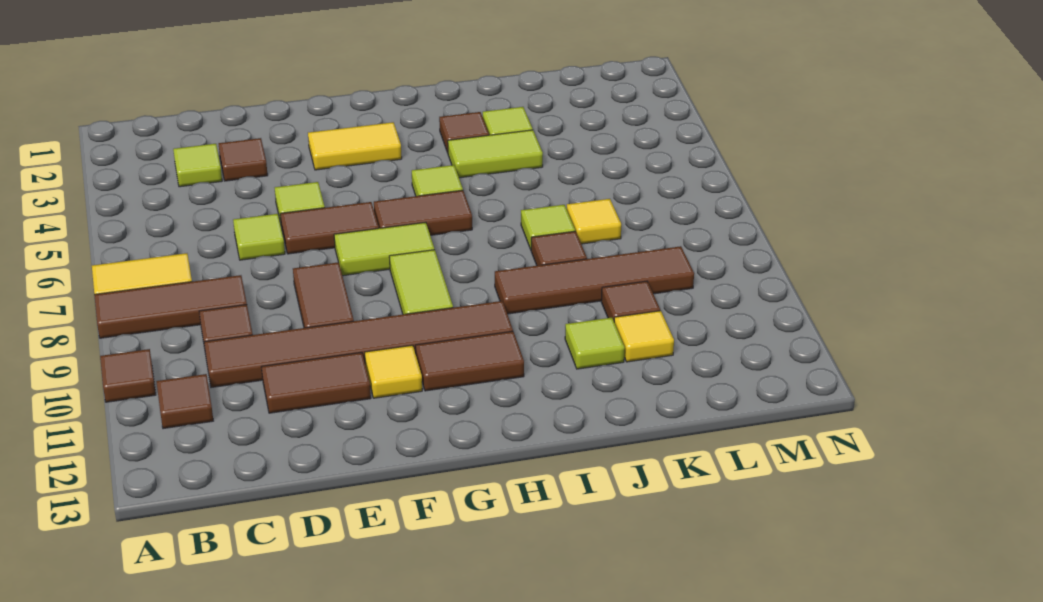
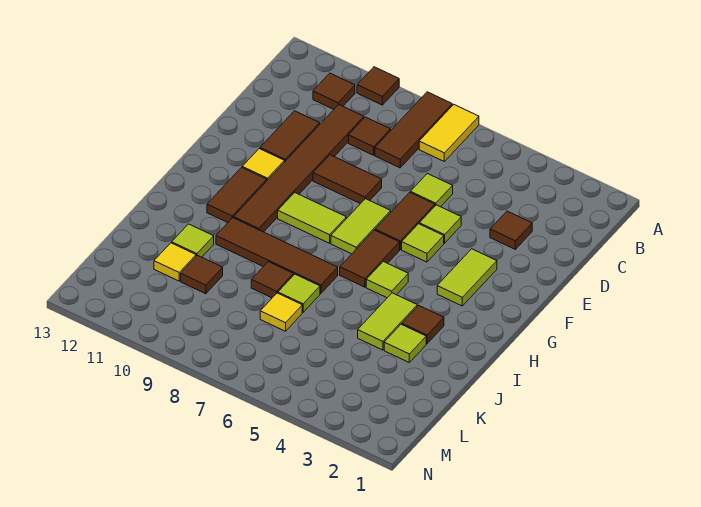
lime 1x1 tile [173,144,222,187] -> lime 1x1 tile moved to [402,224,444,262]
yellow 1x2 tile [308,122,402,170] -> lime 1x2 tile [437,249,497,306]
brown 1x4 tile [495,246,694,314] -> brown 1x4 tile turned to [216,218,338,294]

